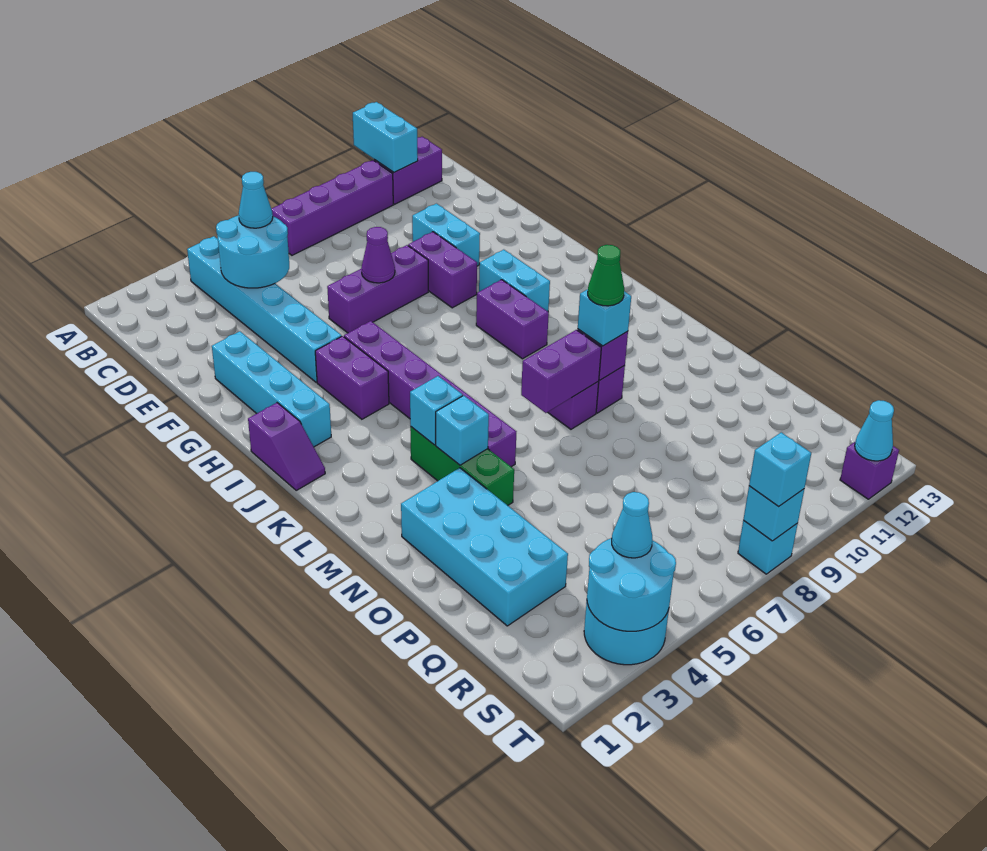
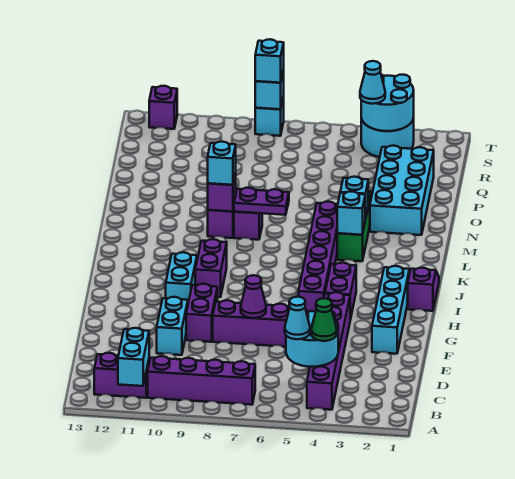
cyan 1x6 brick [187,236,342,382] -> purple 1x6 brick [307,292,350,410]
purple 1x2 brick [521,330,601,413] -> purple 1x2 plate [234,188,289,215]
green 1x1 cone [588,245,624,306] -> green 1x1 cone moved to [311,298,337,341]
cyan 1x1 cone [855,400,894,461] -> none

